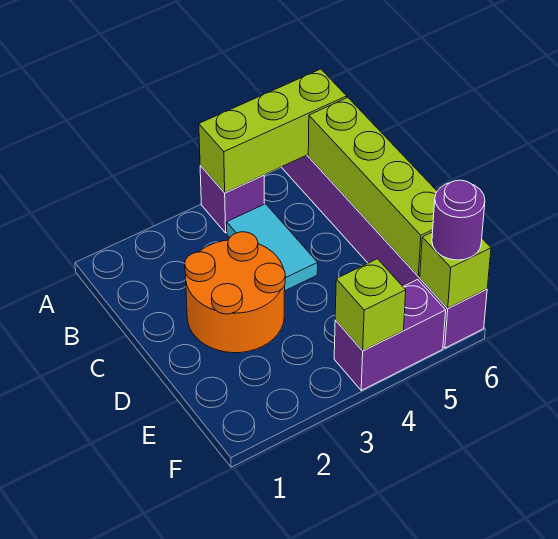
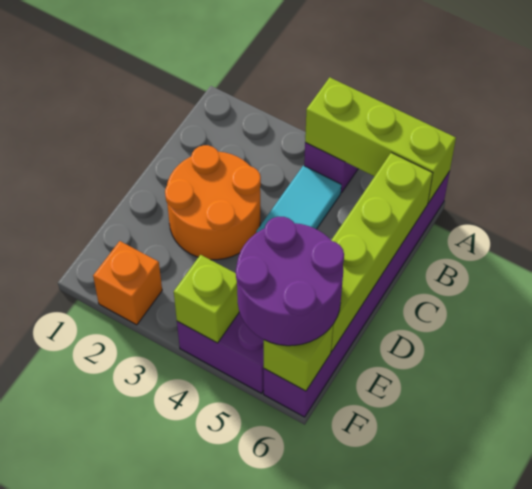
none -> orange 1x1 brick [93,241,162,325]
purple 1x1 round brick [432,180,485,260] -> purple 2x2 round brick [236,217,344,346]

